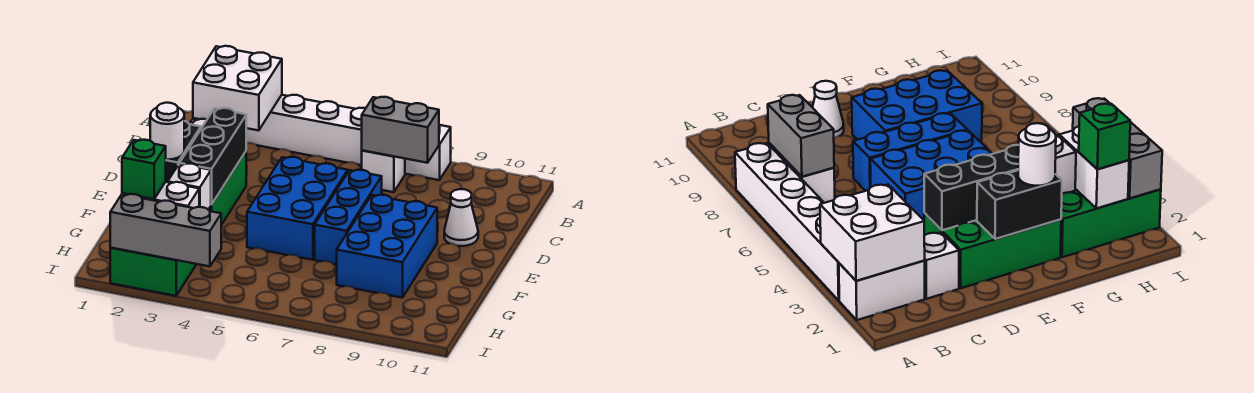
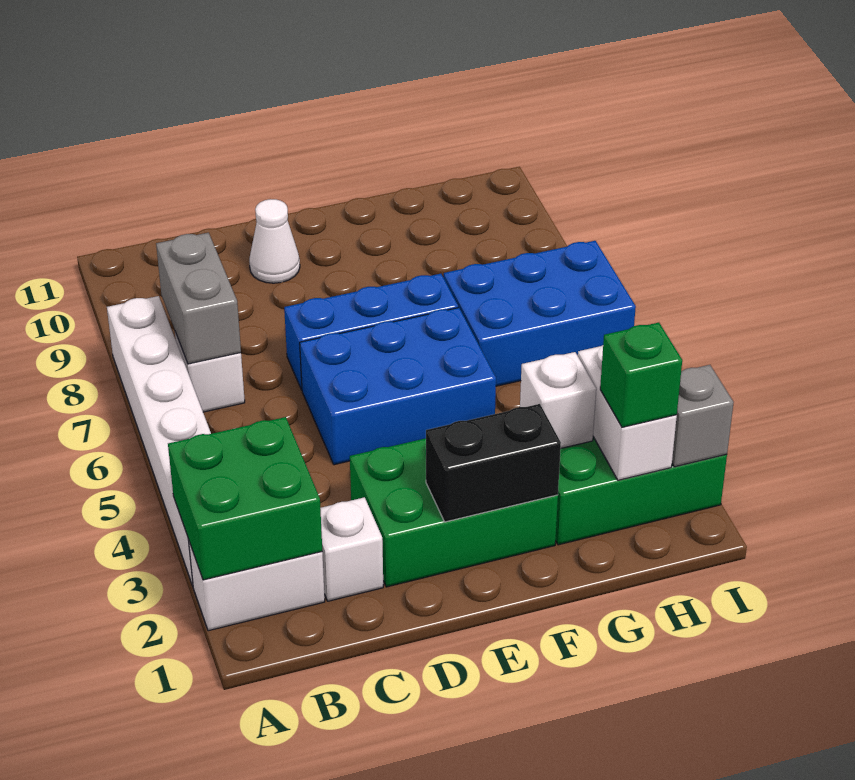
white 2x2 brick [193,46,282,131] -> green 2x2 brick [168,417,322,580]
black 1x3 brick [180,108,246,205] -> none
blue 2x3 brick [337,195,437,298] -> blue 2x3 brick moved to [443,241,636,386]
white 1x1 round brick [150,103,184,160] -> none
grey 1x3 brick [110,194,221,266] -> grey 1x1 brick [672,365,734,467]

